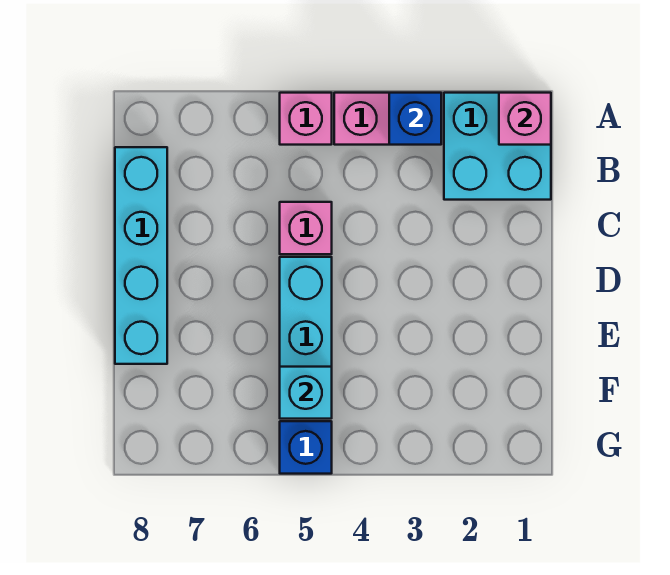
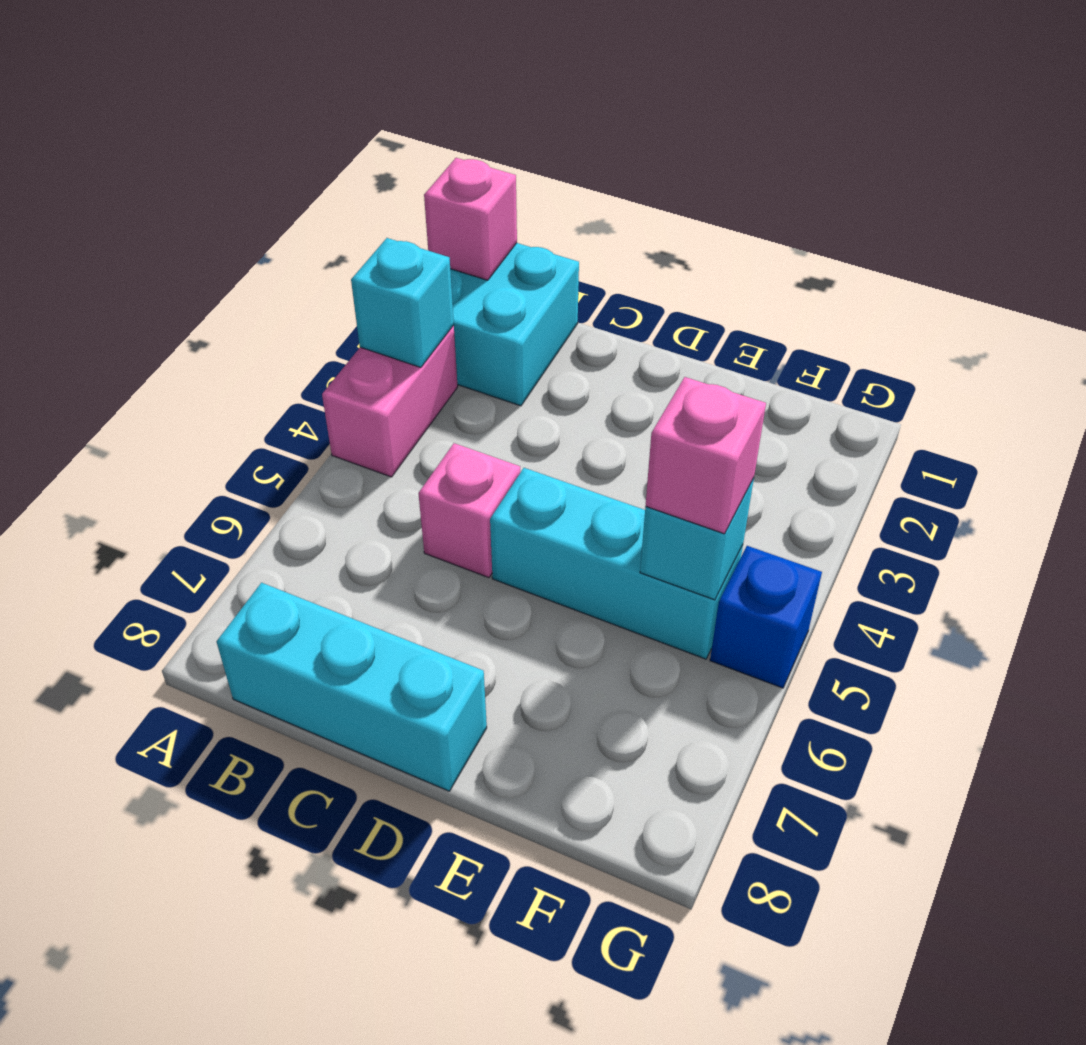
blue 1x1 brick [389,93,441,145] -> cyan 1x1 brick [351,238,454,367]
pink 1x1 brick [280,93,332,145] -> pink 1x1 brick moved to [646,377,766,534]
cyan 1x4 brick [115,147,167,364] -> cyan 1x3 brick [217,583,487,791]

